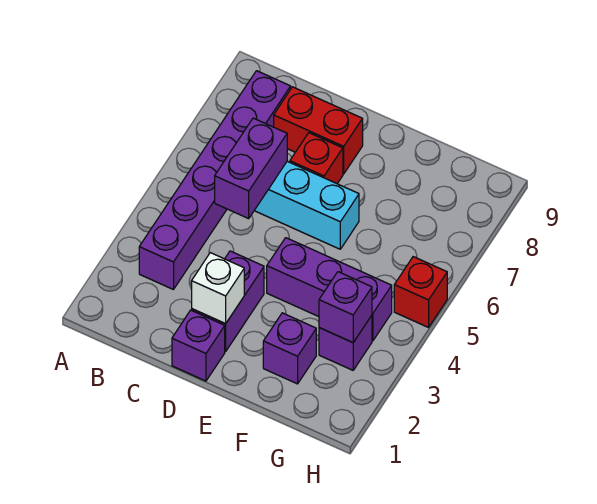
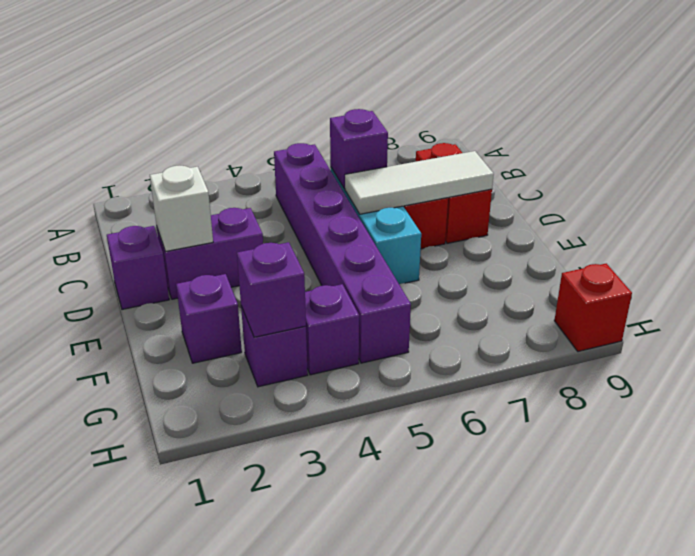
purple 1x6 brick [139,71,291,290] -> purple 1x6 brick turned to [274,143,411,363]
purple 1x2 brick [215,118,287,219] -> purple 1x1 brick [330,109,388,189]
none -> white 1x3 tile [345,151,494,214]
purple 1x3 brick [267,238,392,341] -> purple 1x1 brick [305,284,359,375]
red 1x1 brick [394,257,447,327] -> red 1x1 brick moved to [554,263,632,351]

